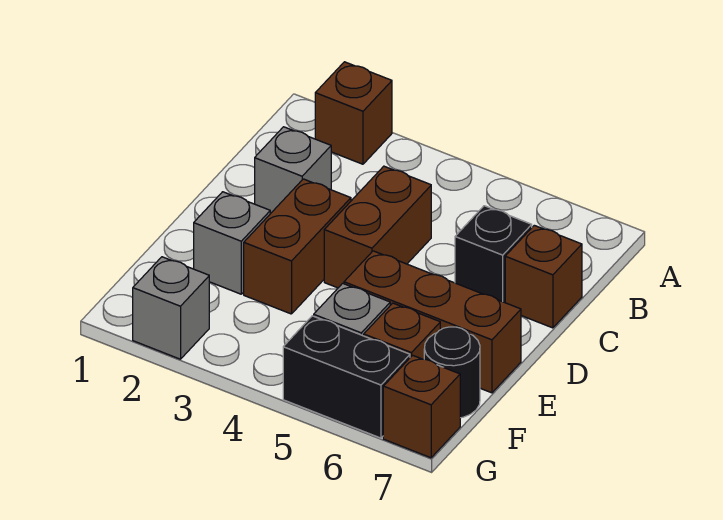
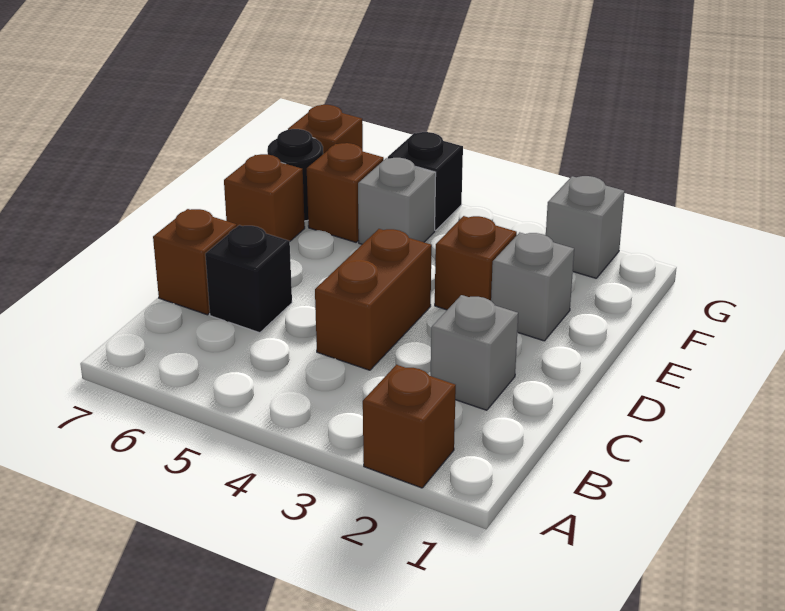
brown 1x2 brick [244,179,351,314] -> brown 1x1 brick [435,216,517,310]
brown 1x3 brick [344,251,521,393] -> brown 1x1 brick [224,154,305,241]
black 1x2 brick [283,316,410,438] -> black 1x1 brick [388,132,463,230]

